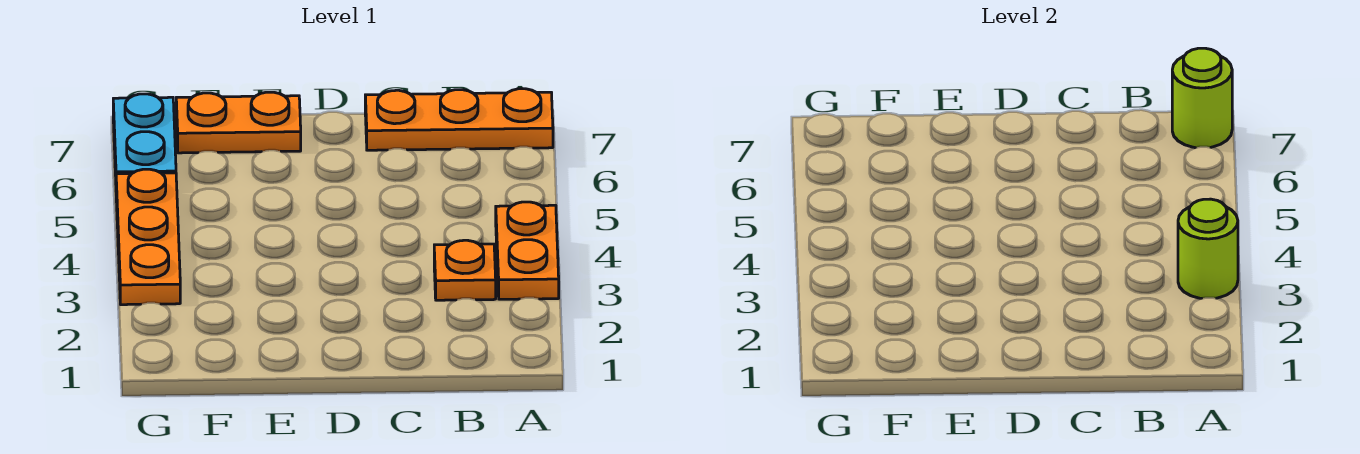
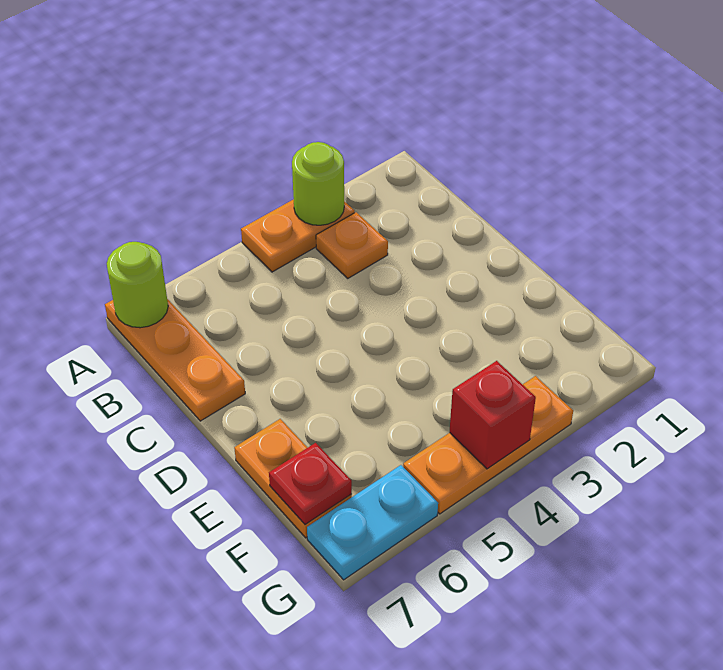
none -> red 1x1 plate [269,443,352,525]
none -> red 1x1 brick [450,361,536,469]

